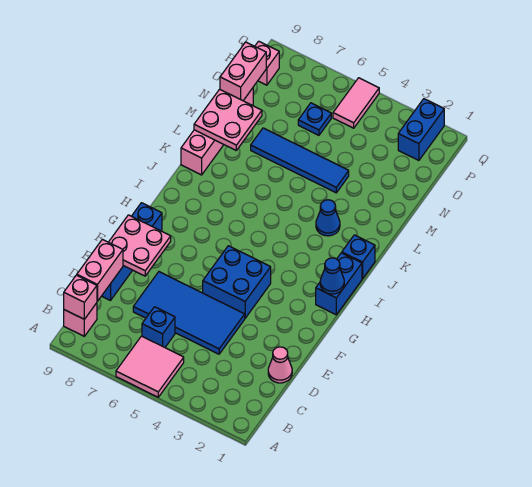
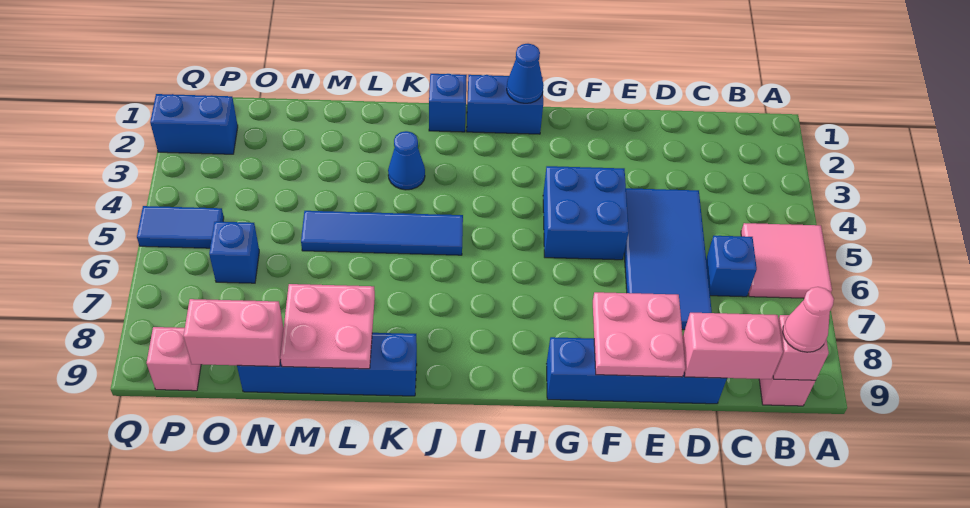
pink 1x1 cone [268,347,292,383] -> pink 1x1 cone moved to [783,287,834,352]
pink 1x4 brick [181,88,253,175] -> blue 1x4 brick [237,333,417,396]
blue 1x4 tile [251,128,349,193] -> blue 1x4 tile turned to [301,211,463,255]
blue 1x1 plate [298,103,331,135] -> blue 1x1 brick [209,222,259,283]
pink 1x2 tile [333,78,379,128] -> blue 1x2 tile [137,206,224,248]

